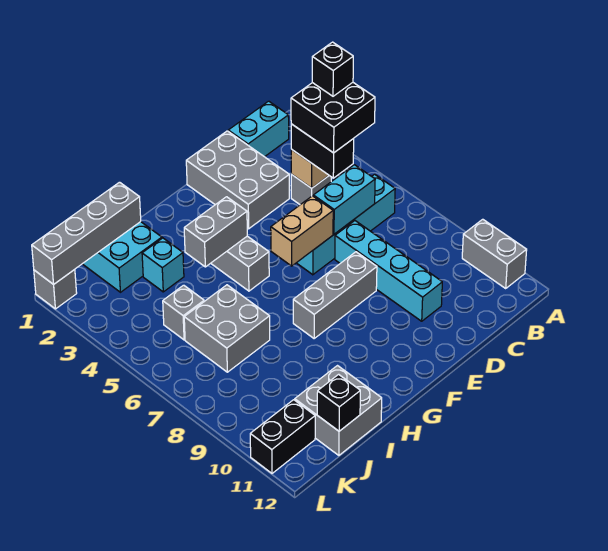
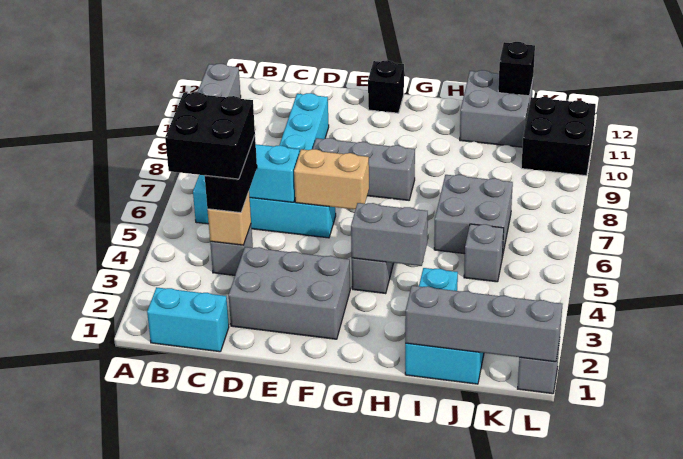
black 1x1 brick [312,42,353,96] -> black 1x1 brick moved to [368,60,404,113]
grey 2x3 brick [186,131,289,229] -> grey 2x3 brick turned to [229,247,350,339]
black 1x2 brick [250,400,315,473] -> black 2x2 brick [521,97,596,176]

